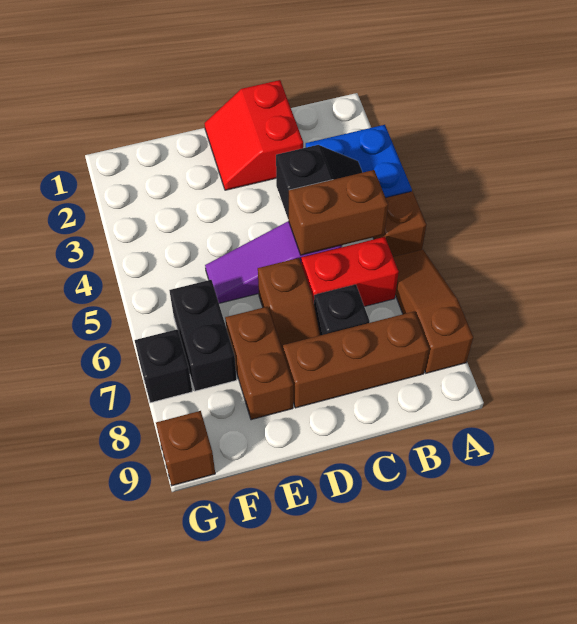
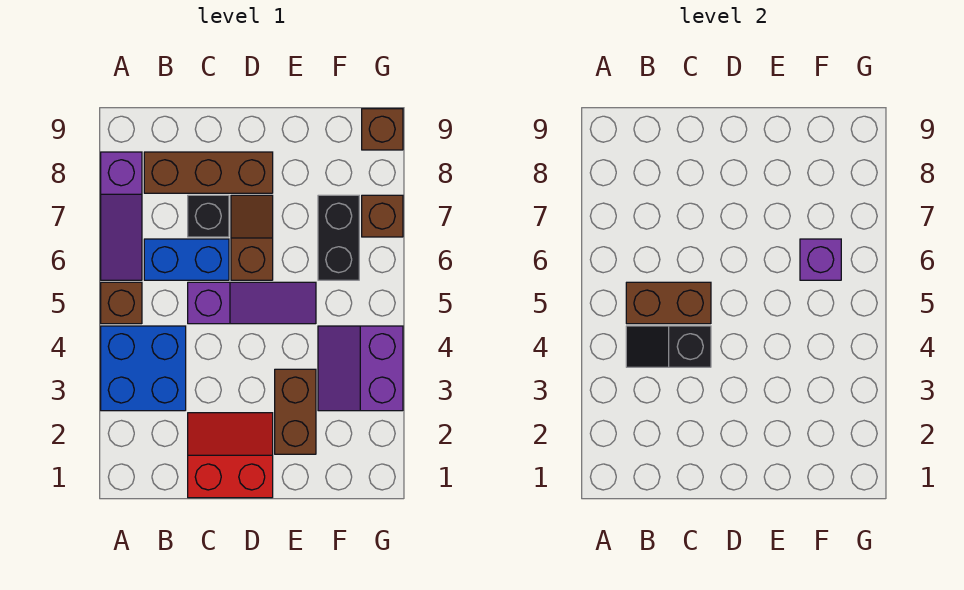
brown 1x3 slope [393,250,473,373] -> purple 1x3 slope [101,152,142,280]
red 1x2 brick [301,237,399,307] -> blue 1x2 brick [144,239,229,280]
red 2x2 slope [204,80,303,190] -> red 2x2 slope turned to [188,413,273,498]
brown 1x2 brick [225,307,293,420] -> brown 1x2 brick moved to [275,369,316,454]
none -> purple 2x2 slope [318,326,403,411]
none -> purple 1x1 brick [800,239,841,280]
black 1x1 brick [135,329,192,403] -> brown 1x1 brick [362,195,403,237]

